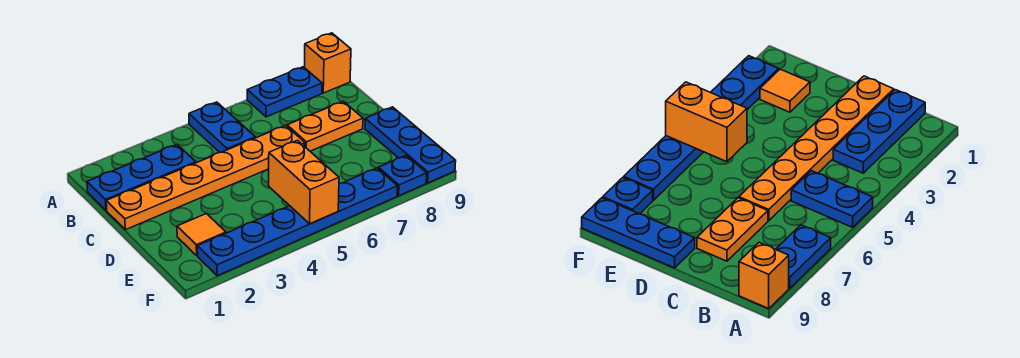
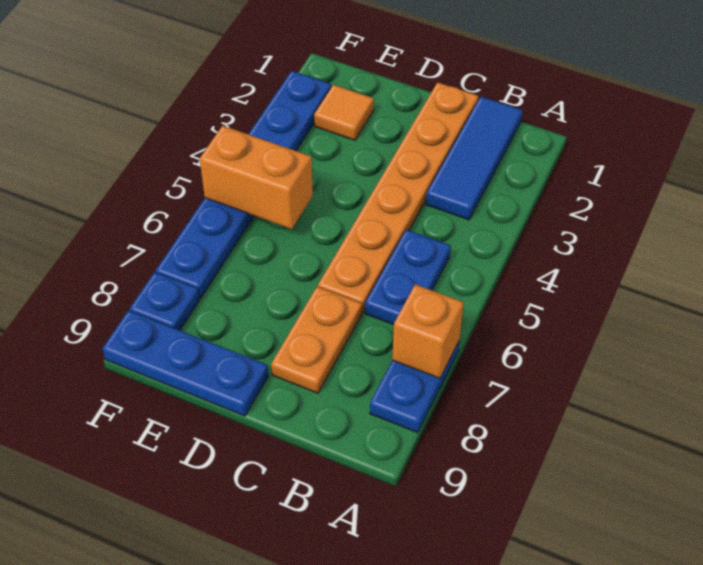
blue 1x2 plate [189,102,255,152] -> blue 1x2 plate turned to [365,230,451,325]
orange 1x1 brick [305,33,351,93] -> orange 1x1 brick moved to [392,284,464,378]
blue 1x3 plate [87,144,196,210] -> blue 1x3 tile [426,97,523,220]

